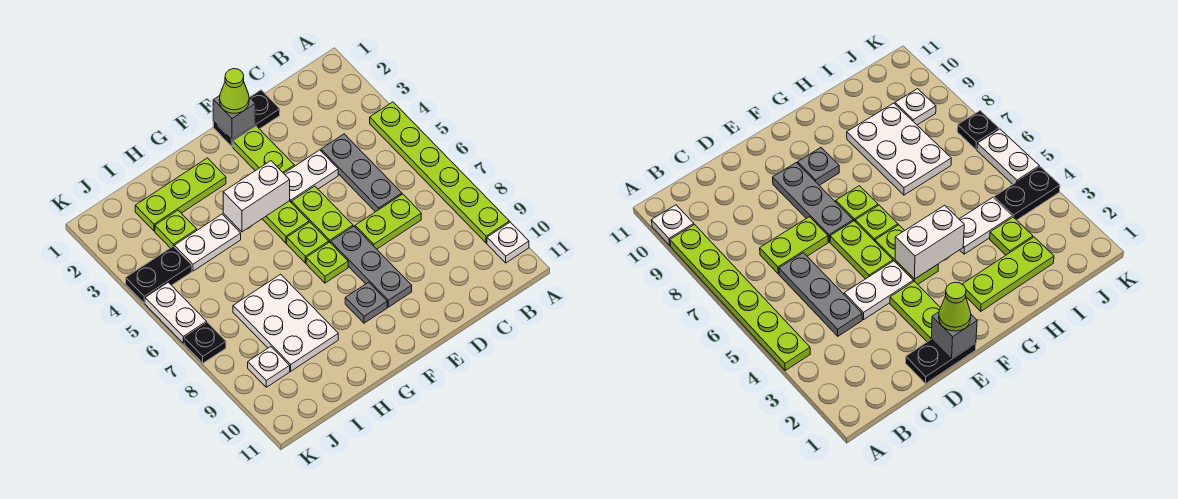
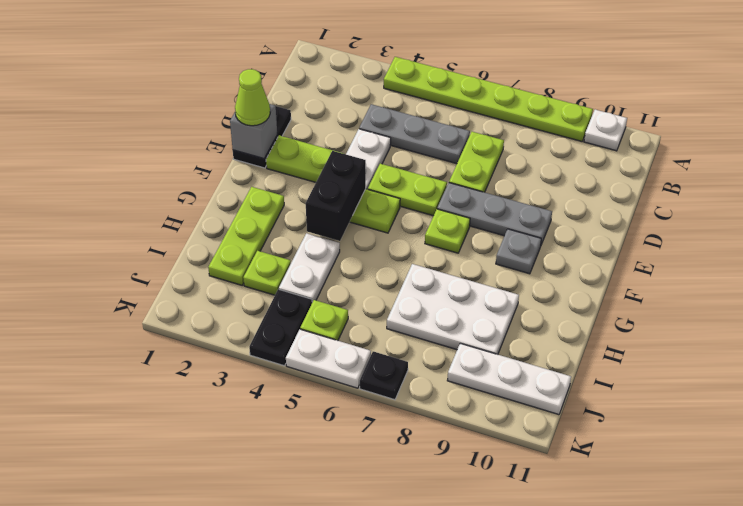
white 1x2 brick [223,161,290,232] -> black 1x2 brick [306,151,366,241]
lime 1x1 plate [287,222,329,263] -> lime 1x1 plate moved to [300,300,348,341]
white 1x1 plate [248,347,290,387] -> white 1x3 plate [447,343,571,415]

